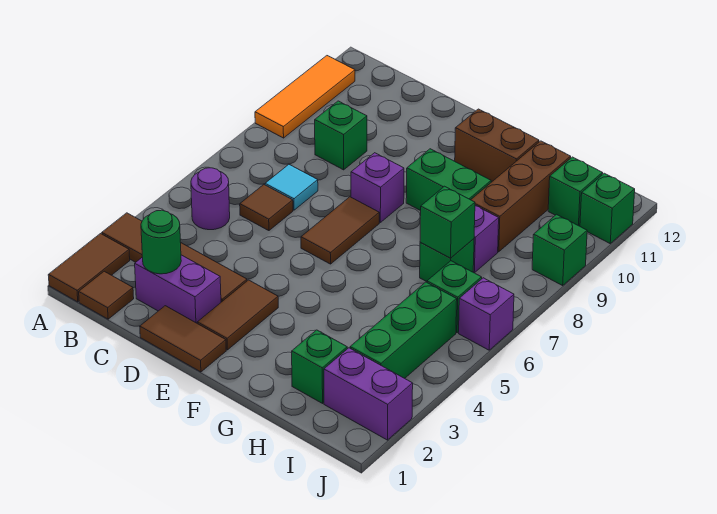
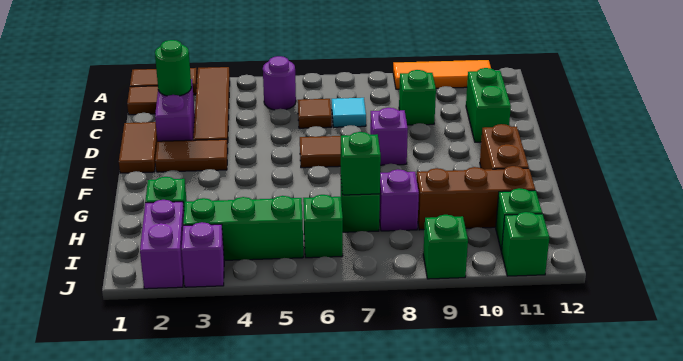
green 1x2 brick [406,149,491,211] -> green 1x2 brick moved to [466,68,511,142]
purple 1x1 brick [459,278,514,350] -> purple 1x1 brick moved to [182,222,224,287]

